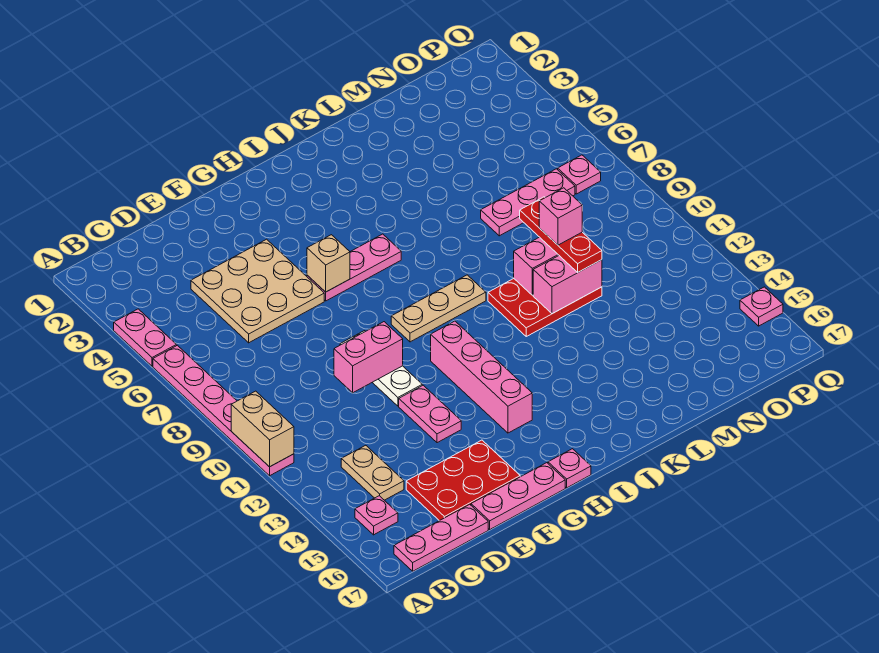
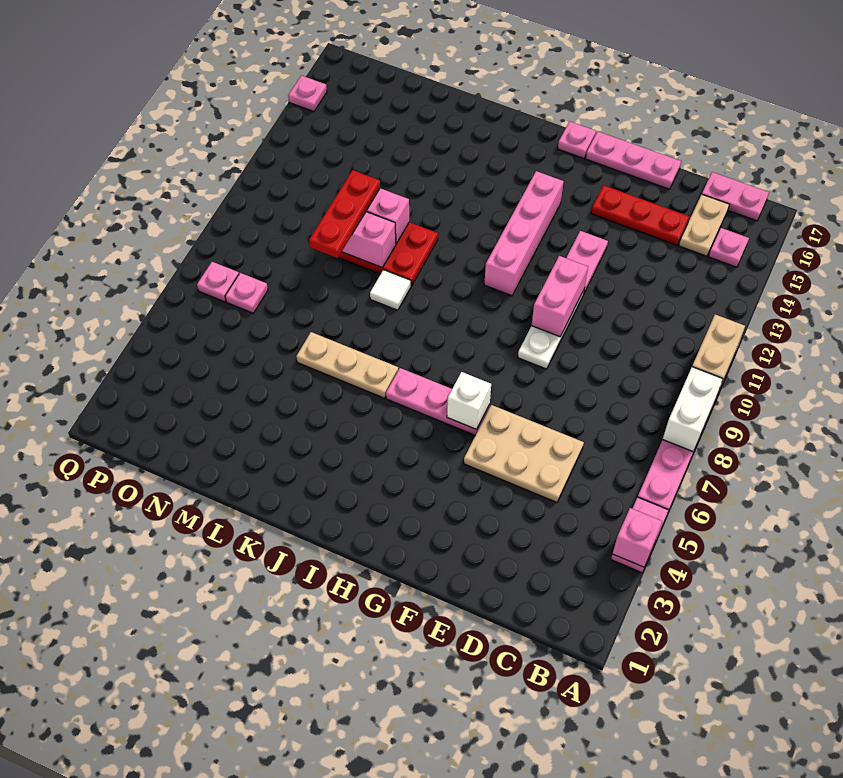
none -> white 1x2 brick [663,367,723,452]
pink 1x3 plate [394,504,488,571] -> pink 1x2 plate [702,172,769,221]
tan 1x2 plate [341,445,404,500] -> tan 1x2 plate moved to [679,194,729,256]
tan 3x3 plate [191,239,324,343] -> tan 2x3 plate [464,405,584,502]
red 2x3 plate [406,440,520,521] -> red 1x3 plate [591,185,689,245]
pink 1x2 brick [334,322,403,393] -> pink 1x2 brick turned to [532,256,588,337]
tan 1x1 brick [307,235,350,292] -> white 1x1 brick [447,372,491,430]
tan 1x3 plate [391,275,486,342] -> tan 1x3 plate moved to [296,332,398,398]
none -> white 1x1 tile [370,270,411,310]
pink 1x3 plate [481,169,575,236] -> pink 1x1 plate [225,273,268,313]
pink 1x1 brick [539,188,582,245] -> pink 1x1 brick moved to [613,508,662,567]

